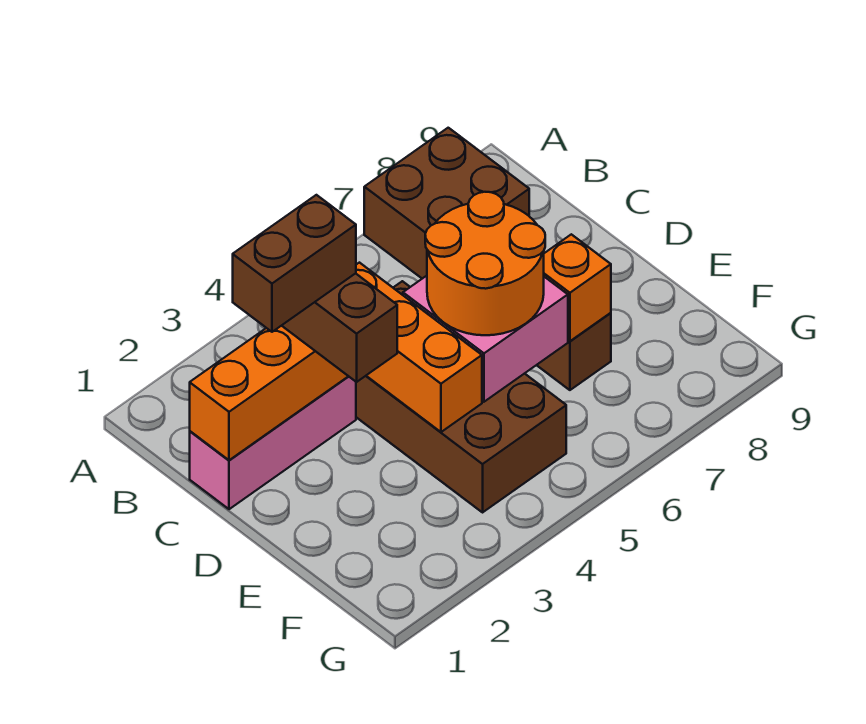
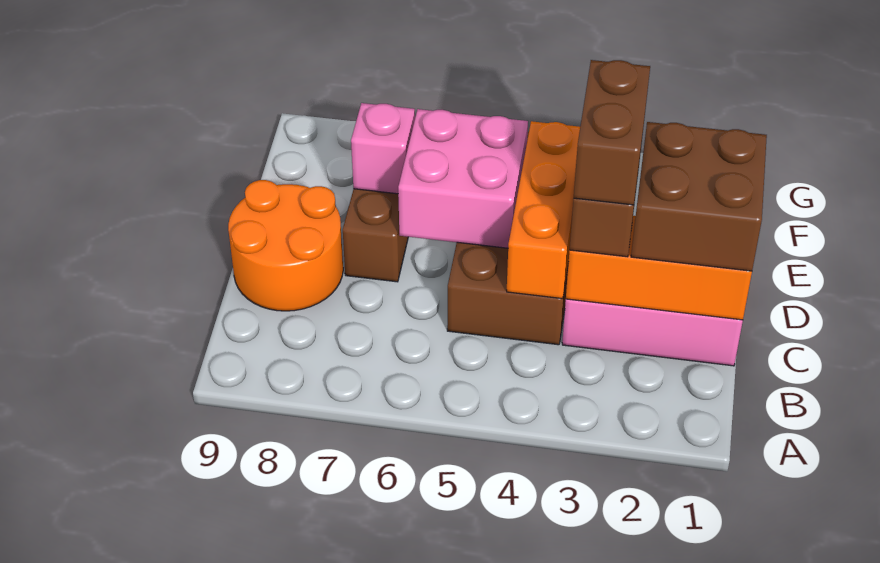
brown 2x2 brick [364,128,529,279] -> brown 2x2 brick moved to [631,122,767,271]
brown 1x2 brick [233,195,356,332] -> brown 1x2 brick turned to [574,60,650,205]
orange 2x2 round brick [425,192,545,335] -> orange 2x2 round brick moved to [228,180,343,311]
orange 1x1 brick [544,234,611,341] -> pink 1x1 brick [351,103,415,194]

